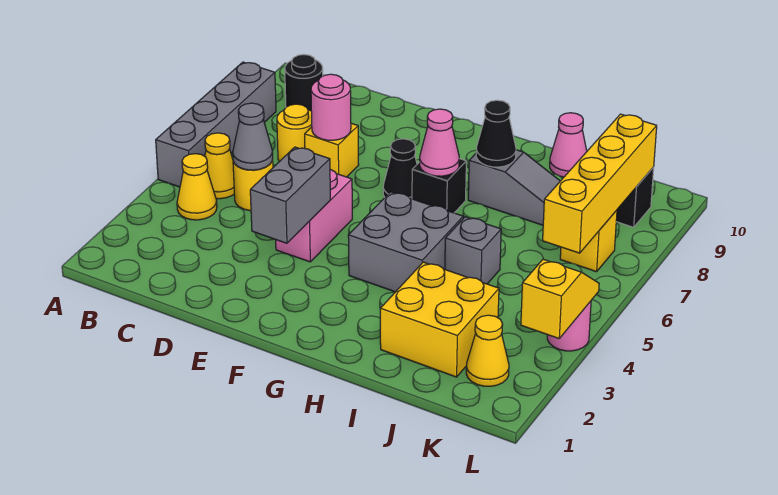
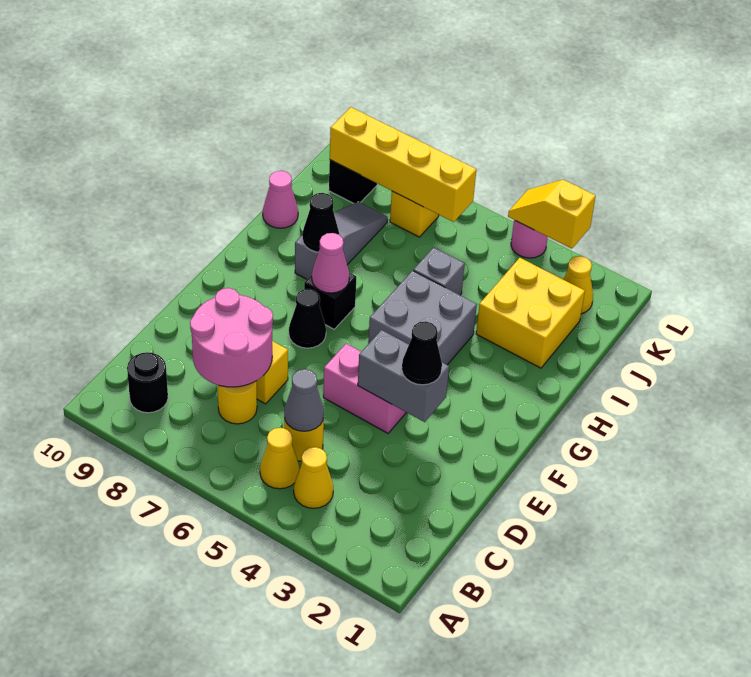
grey 1x4 brick [156,62,276,187] -> none
pink 1x1 round brick [311,74,351,140] -> pink 2x2 round brick [190,288,273,387]
none -> black 1x1 cone [402,321,442,385]

